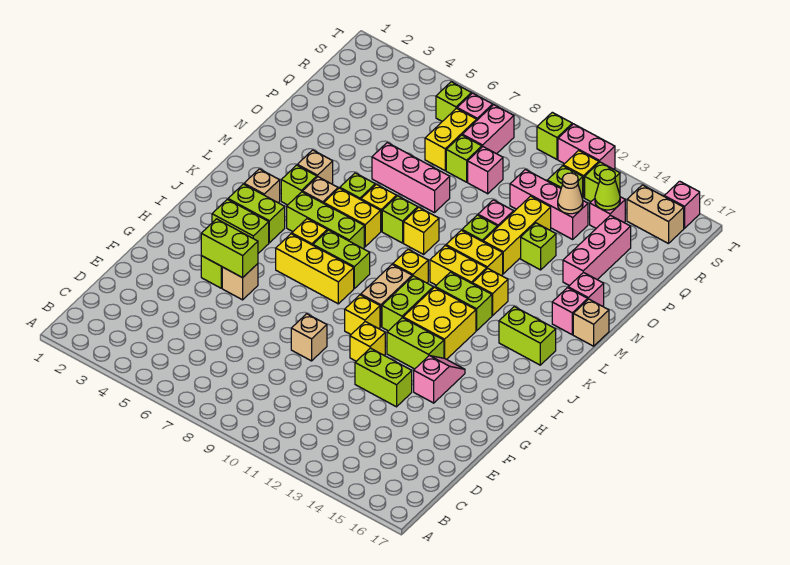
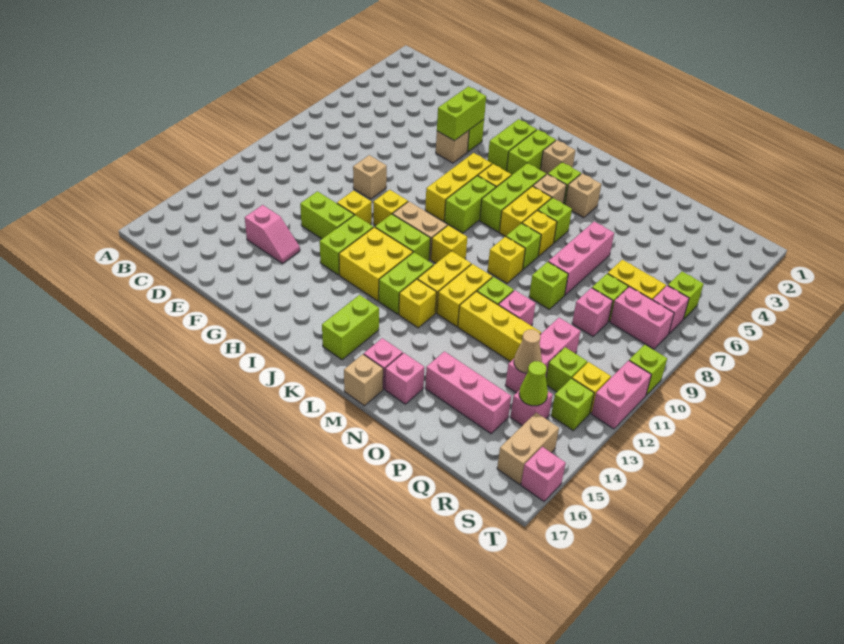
lime 1x2 brick [355,348,412,407] -> lime 1x2 brick turned to [300,191,354,239]
pink 1x2 slope [414,356,465,403] -> pink 1x2 slope moved to [245,205,300,263]
lime 1x1 brick [521,223,556,270] -> lime 1x1 brick moved to [529,262,568,309]

